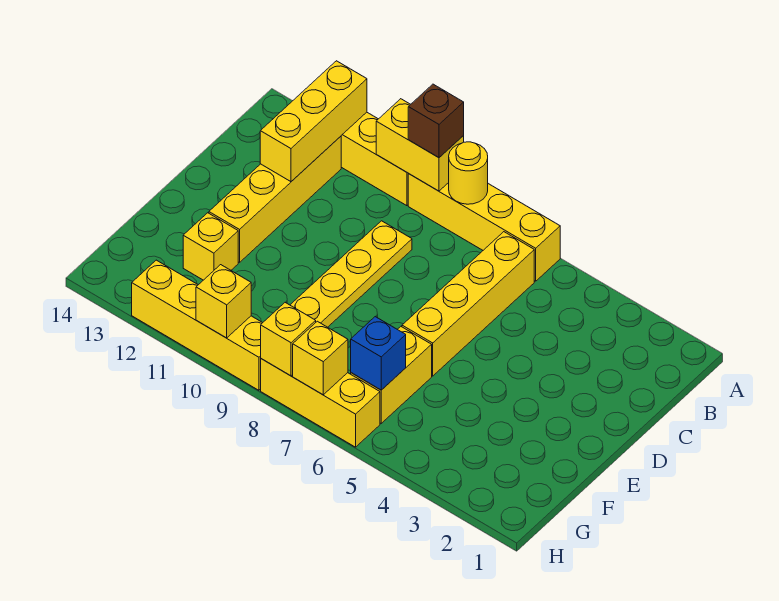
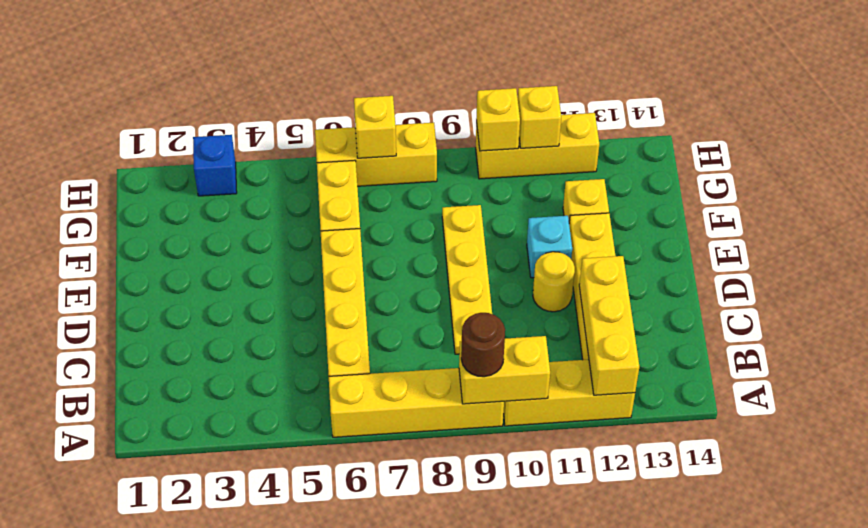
yellow 1x1 round brick [449,142,488,204] -> yellow 1x1 round brick moved to [533,252,575,312]
brown 1x1 brick [408,84,464,158] -> brown 1x1 round brick [461,313,505,377]
none -> cyan 1x1 brick [527,216,572,278]
blue 1x1 brick [351,317,406,390] -> blue 1x1 brick moved to [193,135,237,196]
yellow 1x1 brick [261,303,316,376] -> yellow 1x1 brick moved to [518,86,561,148]
yellow 1x4 brick [132,260,262,390] -> yellow 1x3 brick [476,113,599,179]

